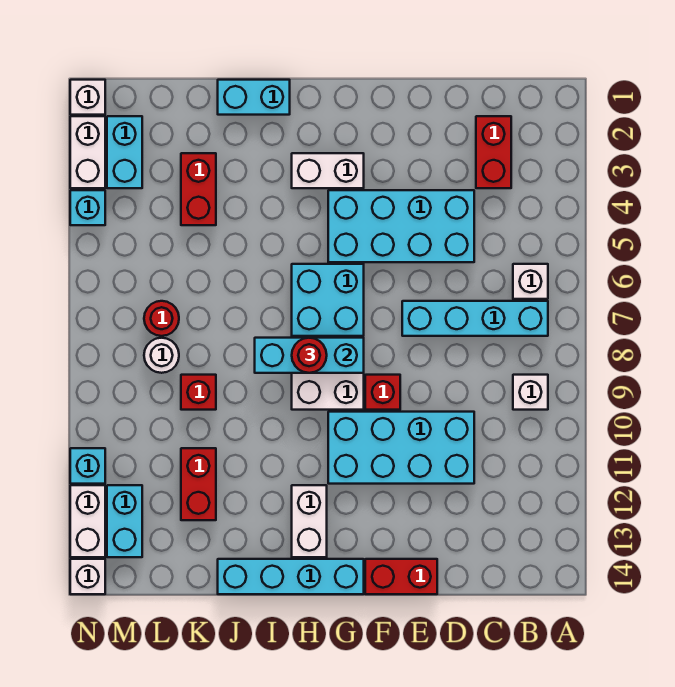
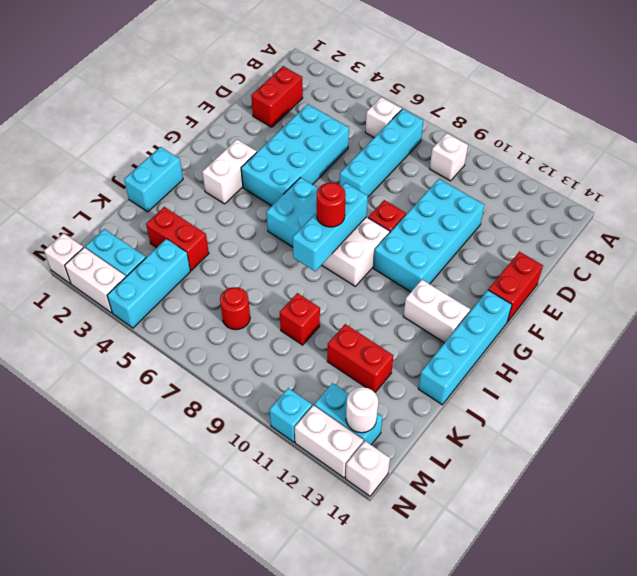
red 1x2 brick [476,116,511,188] -> red 1x2 brick turned to [251,66,303,127]
white 1x1 round brick [144,338,179,373] -> white 1x1 round brick moved to [346,387,378,433]
cyan 1x1 brick [70,190,105,225] -> cyan 1x3 brick [107,239,190,328]

